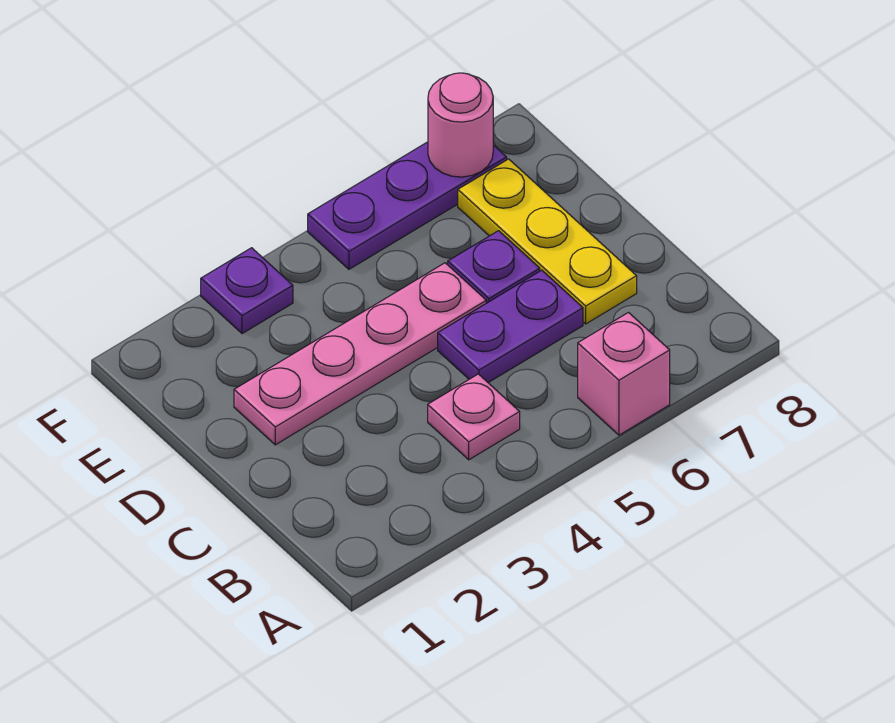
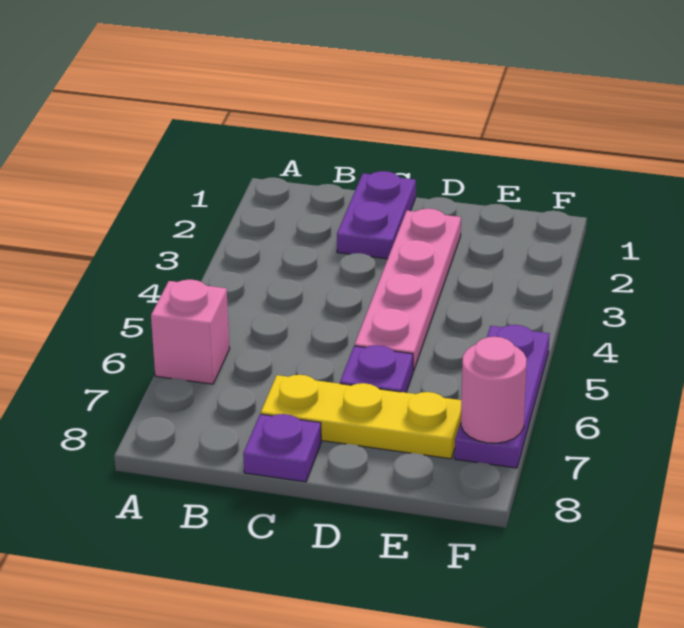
pink 1x1 plate [428,374,520,460] -> none
purple 1x2 plate [438,270,583,383] -> purple 1x2 plate moved to [337,171,416,259]
purple 1x1 plate [201,248,293,334] -> purple 1x1 plate moved to [243,414,321,482]

